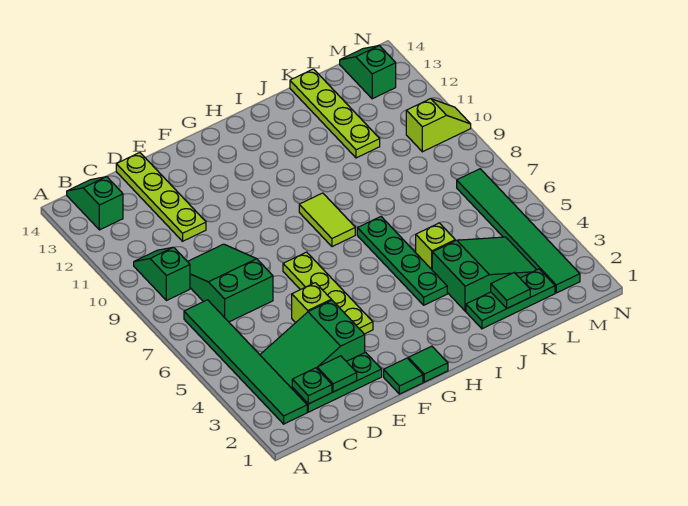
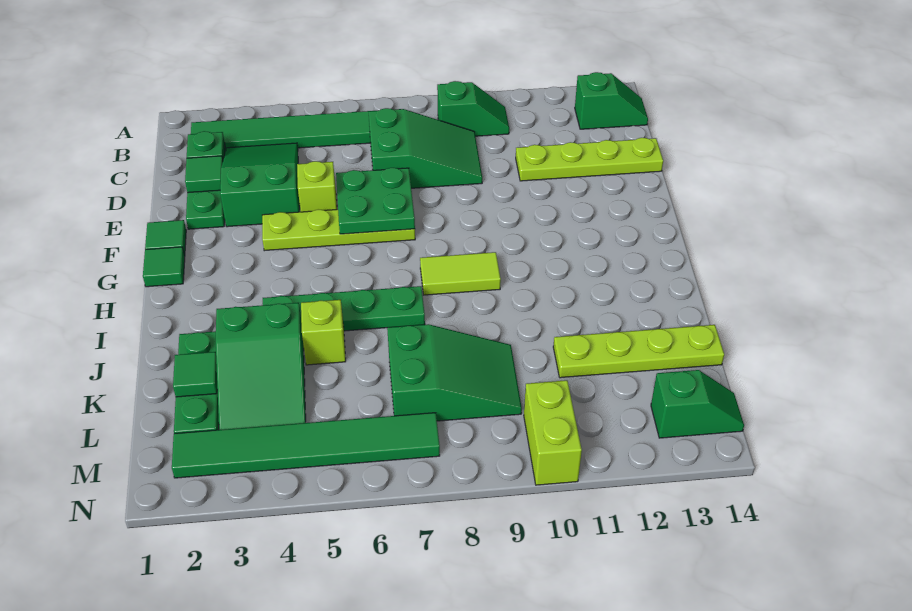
none -> green 2x2 plate [336,168,415,234]
none -> green 2x3 slope [387,324,522,421]
lime 1x2 slope [406,99,471,152] -> lime 1x2 brick [524,380,582,485]

